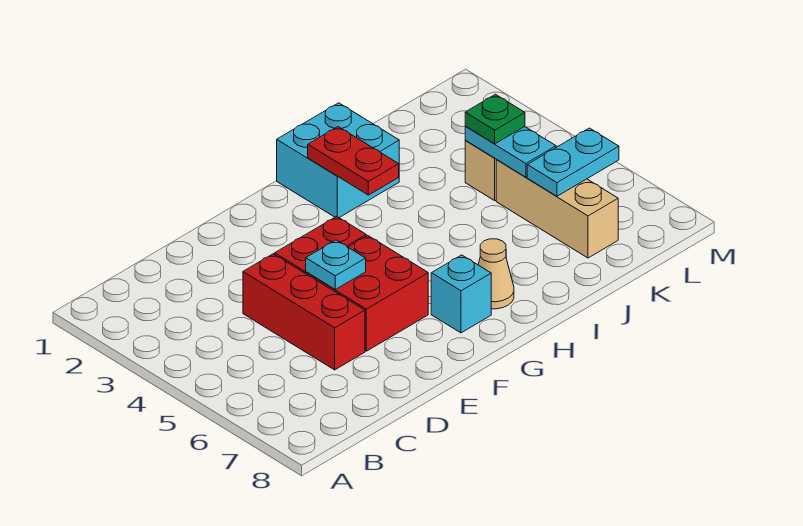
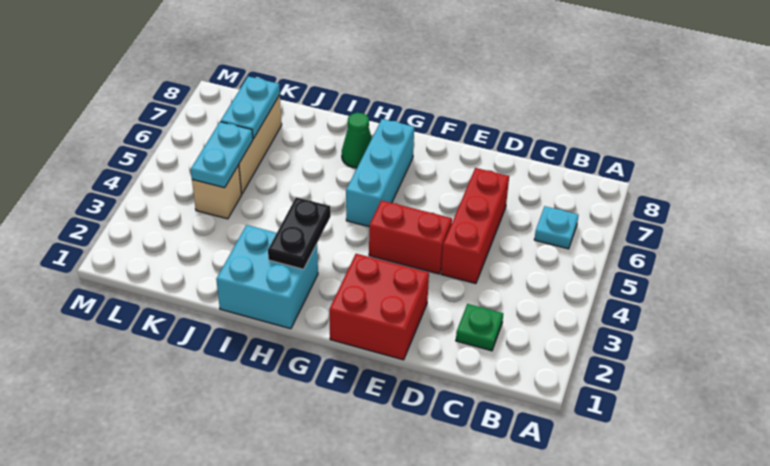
red 2x2 brick [306,236,428,351] -> red 2x2 brick moved to [329,254,429,360]
cyan 1x1 plate [306,240,366,289] -> cyan 1x1 plate moved to [534,206,579,249]
cyan 1x1 brick [431,255,491,333] -> cyan 1x3 brick [346,119,414,226]
red 1x2 plate [308,127,399,195] -> black 1x2 plate [268,197,331,269]
tan 1x1 cone [478,239,514,309] -> green 1x1 cone [342,113,372,168]
green 1x1 plate [465,94,525,144] -> green 1x1 plate moved to [456,304,503,351]
cyan 1x2 plate [527,128,619,196] -> cyan 1x2 plate turned to [221,76,280,139]

